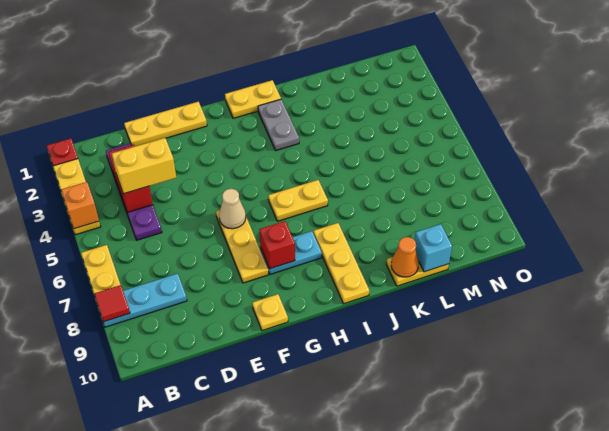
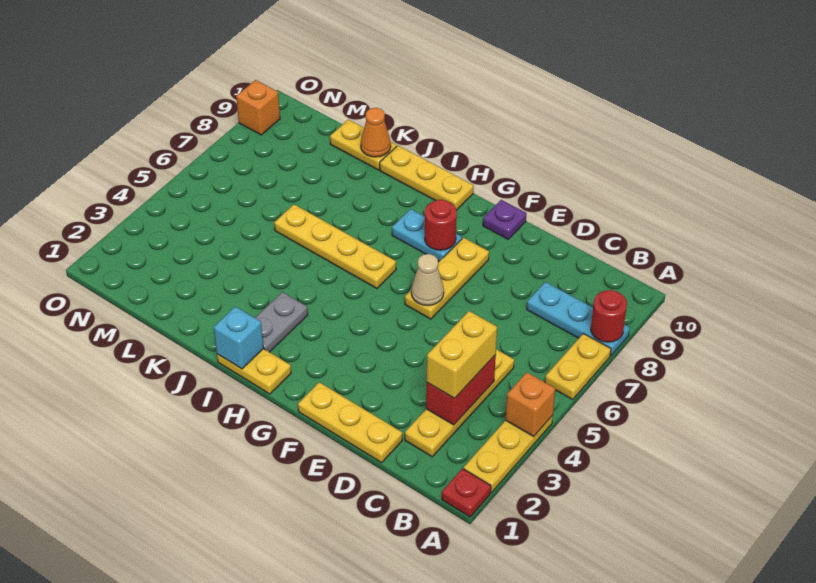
red 1x1 tile [94,285,130,322] -> red 1x1 round brick [591,290,627,342]
purple 1x4 plate [106,144,162,240] -> yellow 1x4 plate [405,349,514,457]
yellow 1x2 brick [112,138,176,194] -> yellow 1x2 brick turned to [427,311,497,398]
yellow 1x1 plate [252,294,288,331] -> purple 1x1 plate [483,200,527,239]
red 1x1 brick [259,221,295,269] -> red 1x1 round brick [425,200,457,250]
yellow 1x2 plate [268,180,328,221] -> yellow 1x4 plate [274,205,396,288]
yellow 1x3 plate [313,223,369,304] -> yellow 1x3 plate turned to [380,146,474,210]
cyan 1x1 brick [414,224,452,272] -> cyan 1x1 brick moved to [214,307,263,369]
none -> orange 1x1 brick [236,80,280,135]

